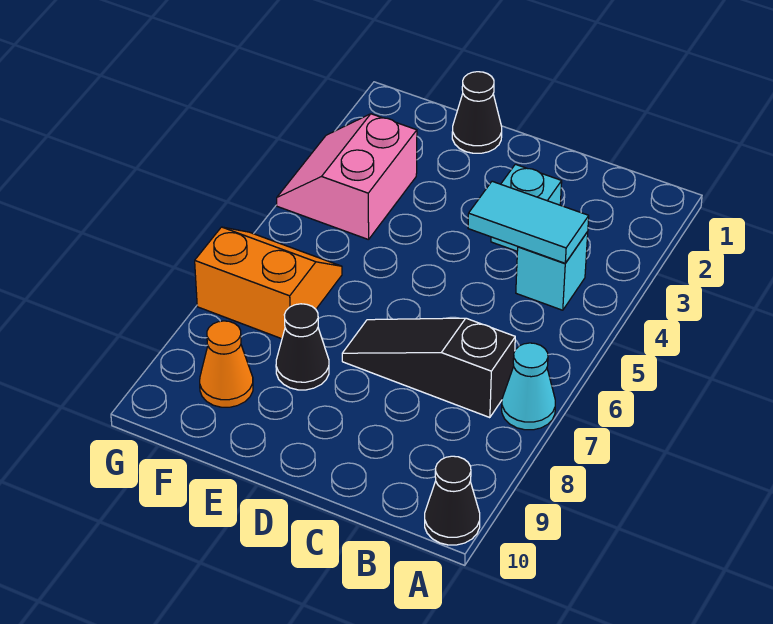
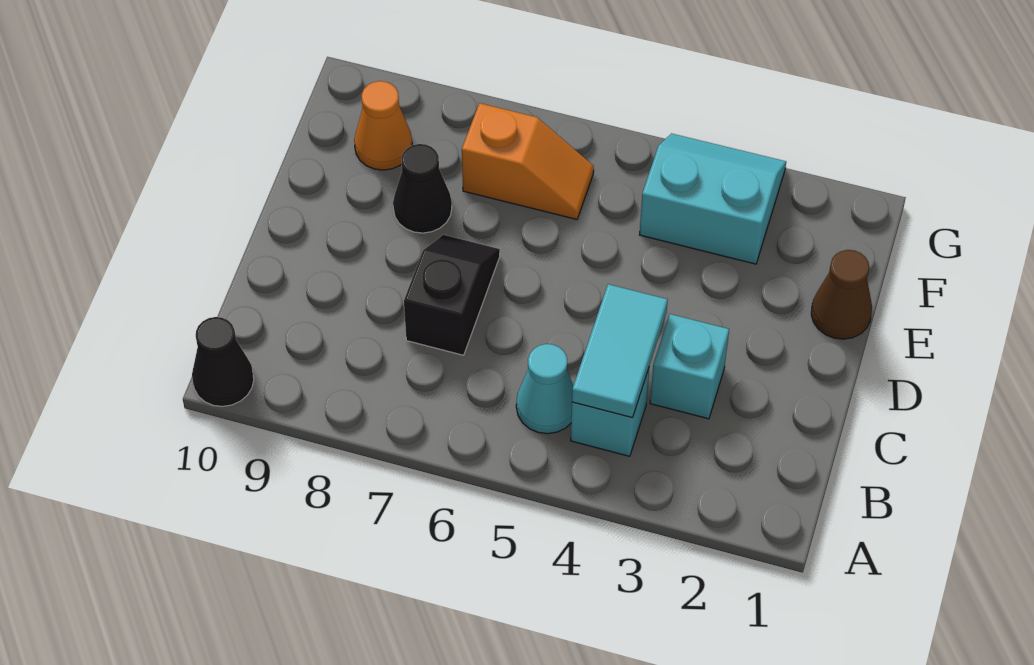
cyan 1x1 cone [502,343,555,430] -> cyan 1x1 cone moved to [516,344,573,434]
black 1x3 slope [342,318,515,418] -> black 1x2 slope [404,235,500,355]
black 1x1 cone [452,72,502,153] -> brown 1x1 cone [811,250,872,339]
pink 2x2 slope [277,114,417,240] -> cyan 2x2 slope [640,134,786,264]
orange 2x2 slope [195,227,342,339] -> orange 1x2 slope [462,103,594,219]

